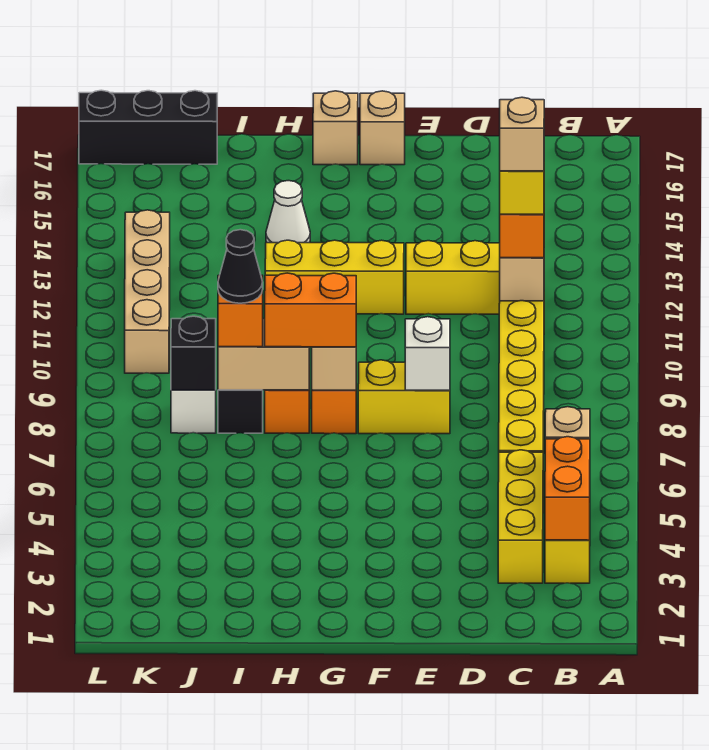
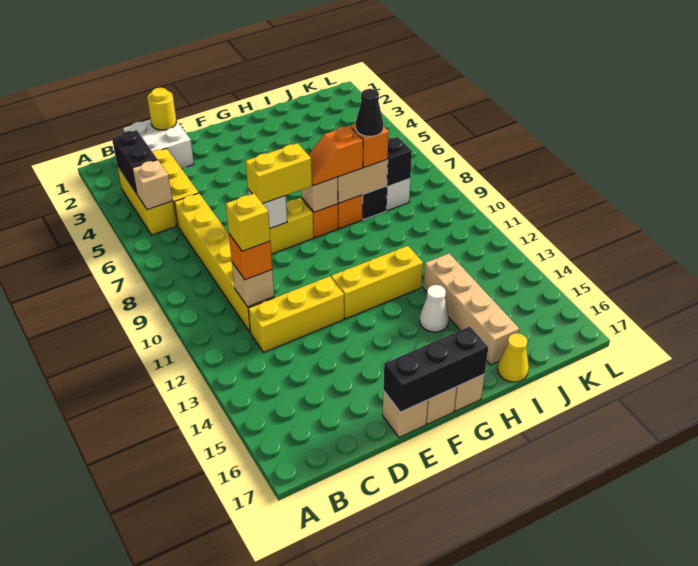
orange 1x2 brick [545,437,590,540] -> black 1x2 brick [112,130,158,194]
none -> white 2x2 brick [123,119,194,169]
tan 1x1 brick [500,97,544,171] -> tan 1x1 brick moved to [382,391,428,437]
none -> yellow 1x1 round brick [147,88,176,130]
none -> yellow 1x2 brick [246,143,312,204]
orange 1x2 brick [265,273,356,347] -> orange 1x2 slope [308,126,363,185]
none -> yellow 1x1 cone [498,333,529,382]
black 1x3 brick [79,90,217,164] -> black 1x3 brick moved to [383,326,488,412]
tan 1x4 brick [125,210,170,373] -> tan 1x4 brick moved to [423,253,519,365]

